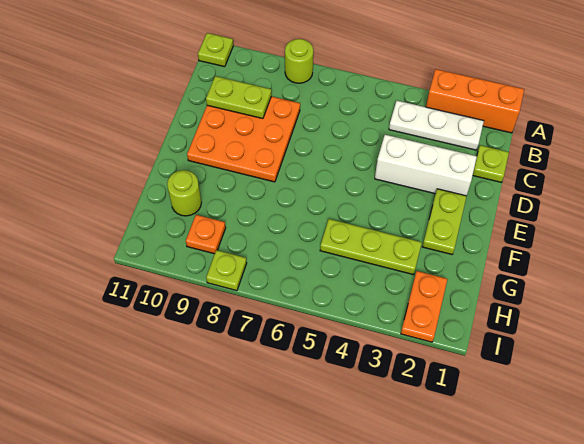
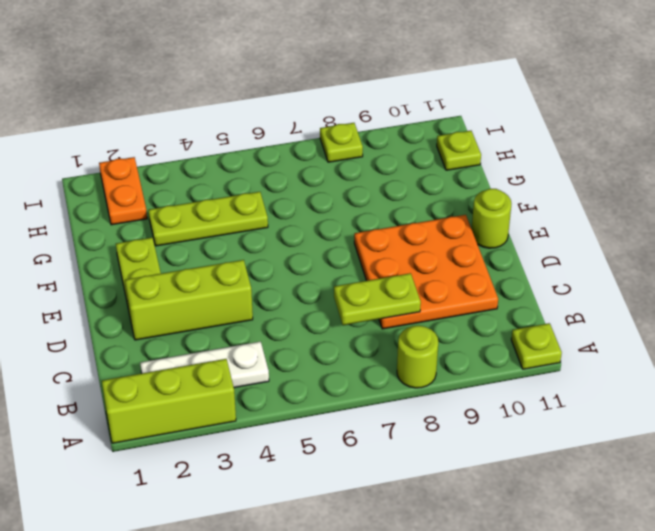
orange 1x3 brick [426,69,524,133] -> lime 1x3 brick [102,359,236,443]
lime 1x1 plate [473,145,509,182] -> lime 1x1 plate moved to [437,131,481,170]
lime 1x2 plate [206,76,271,119] -> lime 1x2 plate moved to [334,273,421,325]
white 1x3 brick [375,135,477,196] -> lime 1x3 brick [125,260,253,340]
lime 1x1 round brick [167,170,201,216] -> lime 1x1 round brick moved to [472,189,511,248]
orange 1x1 plate [186,215,226,254] -> none

